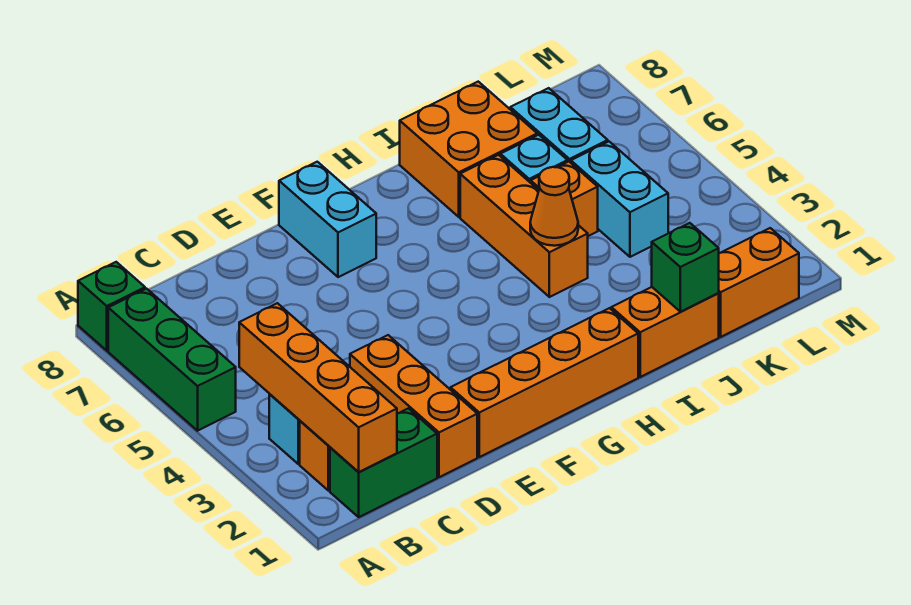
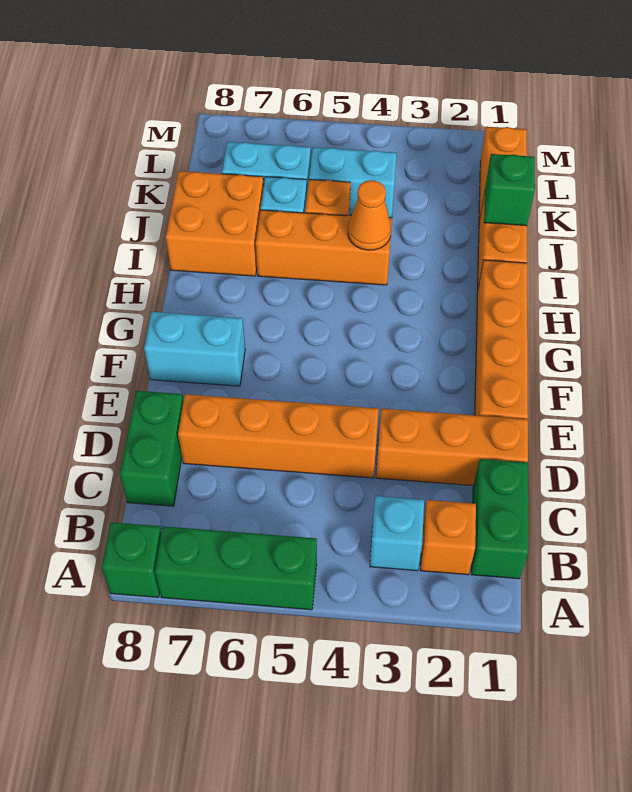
orange 1x4 brick [239,303,397,472] -> orange 1x4 brick moved to [178,394,379,478]
none -> green 1x2 brick [120,391,183,506]

